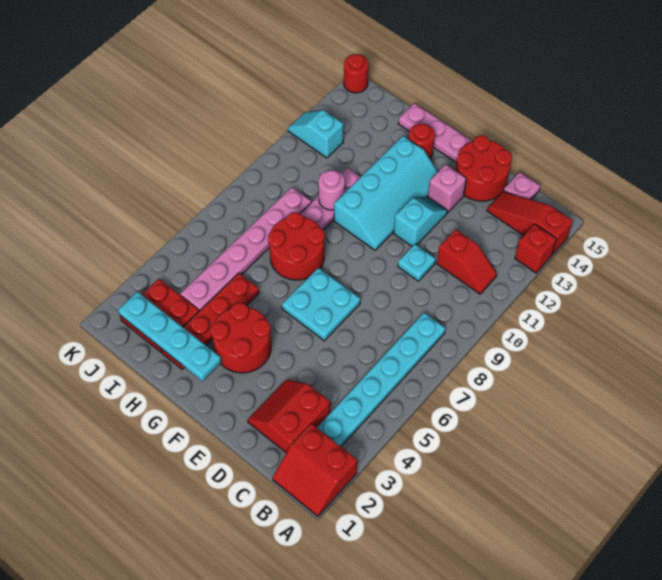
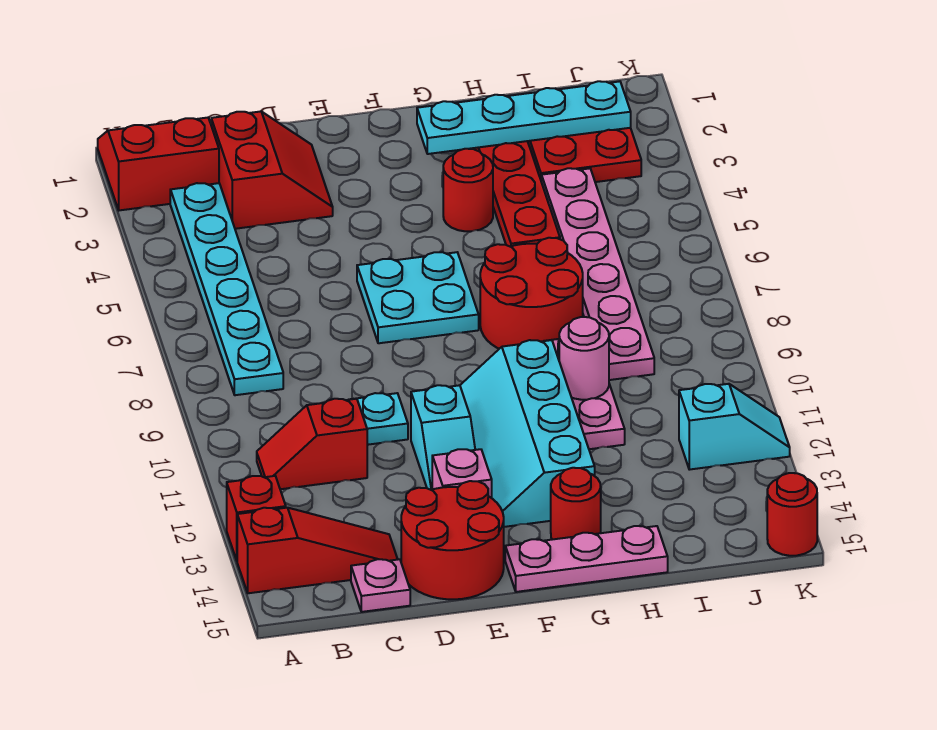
red 2x2 round brick [211,303,271,373] -> red 1x1 round brick [443,149,493,231]

